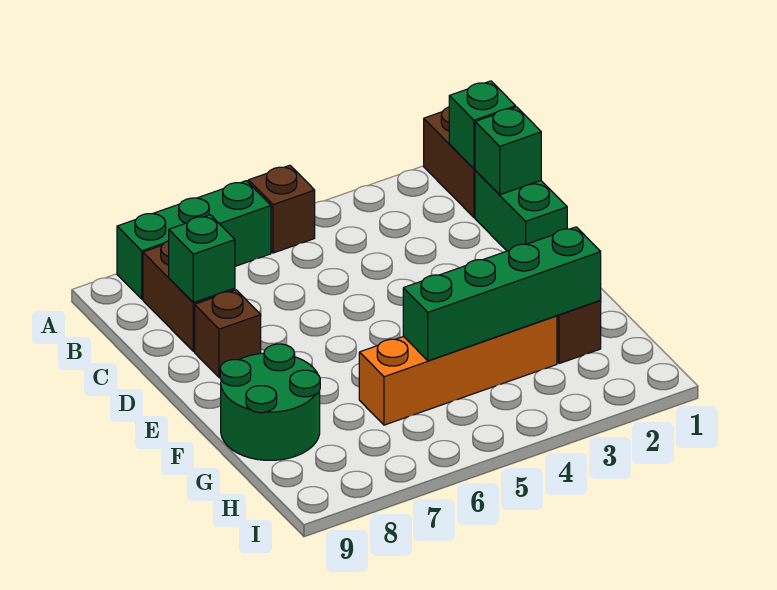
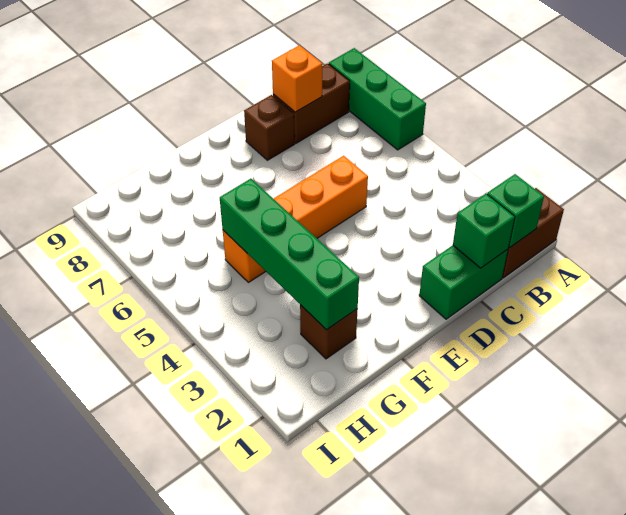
brown 1x1 brick [248,165,315,253] -> none
green 1x1 brick [169,215,235,302] -> orange 1x1 brick [272,45,322,112]
green 2x2 round brick [220,344,320,460] -> none
orange 1x4 brick [359,316,557,425] -> orange 1x4 brick turned to [223,156,368,282]

